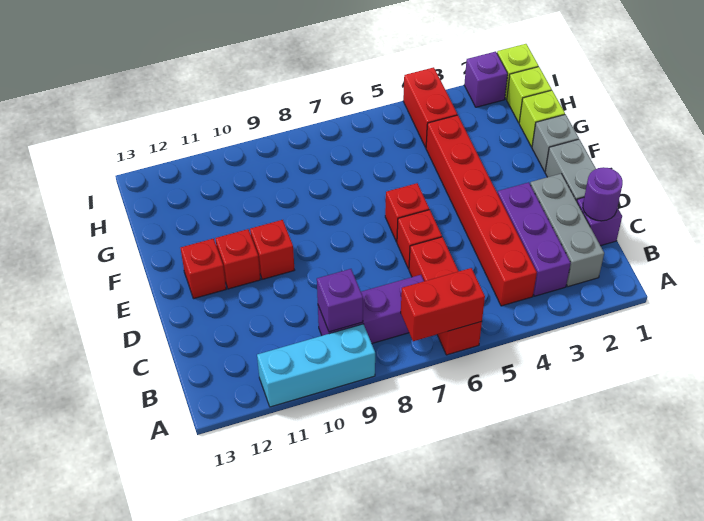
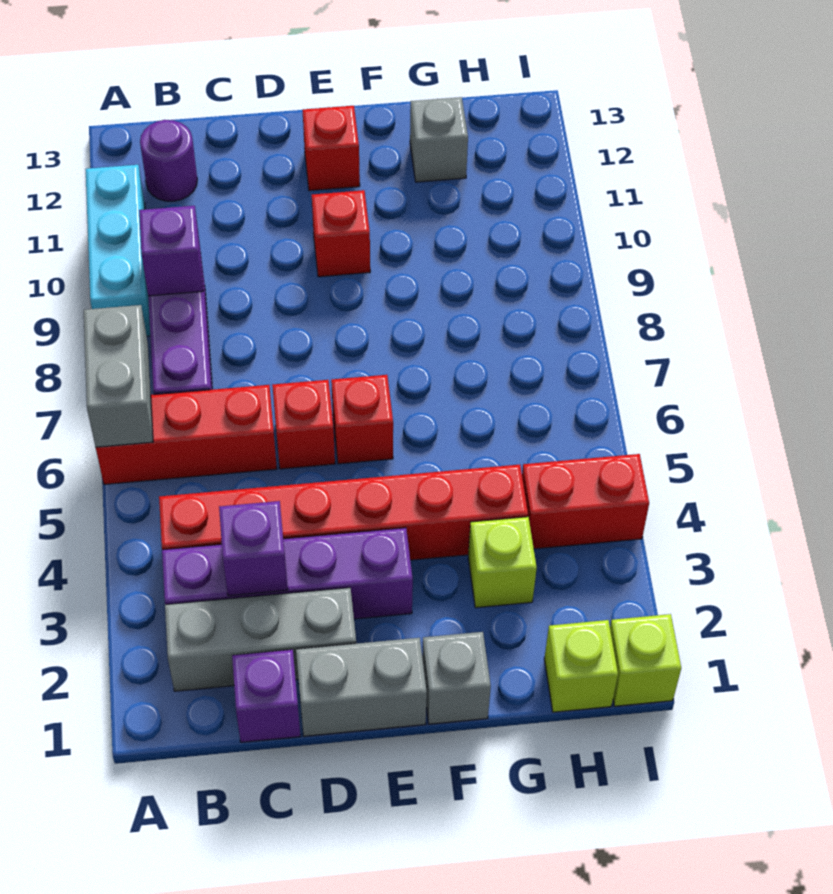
red 1x2 brick [401,268,485,341] -> grey 1x2 brick [84,305,153,447]
purple 1x3 brick [498,182,571,296] -> purple 1x4 brick [162,528,413,619]
purple 1x1 round brick [583,167,623,221] -> purple 1x1 round brick moved to [140,120,197,201]
red 1x1 brick [215,229,261,289] -> none
lime 1x1 brick [519,90,565,147] -> lime 1x1 brick moved to [468,517,537,608]
none -> grey 1x1 brick [410,97,468,182]
purple 1x1 brick [464,51,508,107] -> purple 1x1 brick moved to [219,501,288,596]

